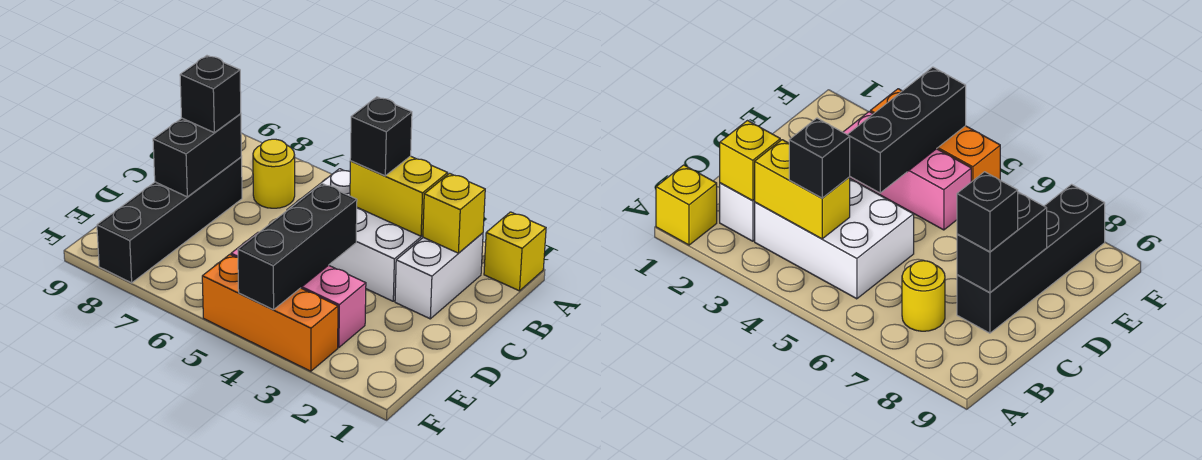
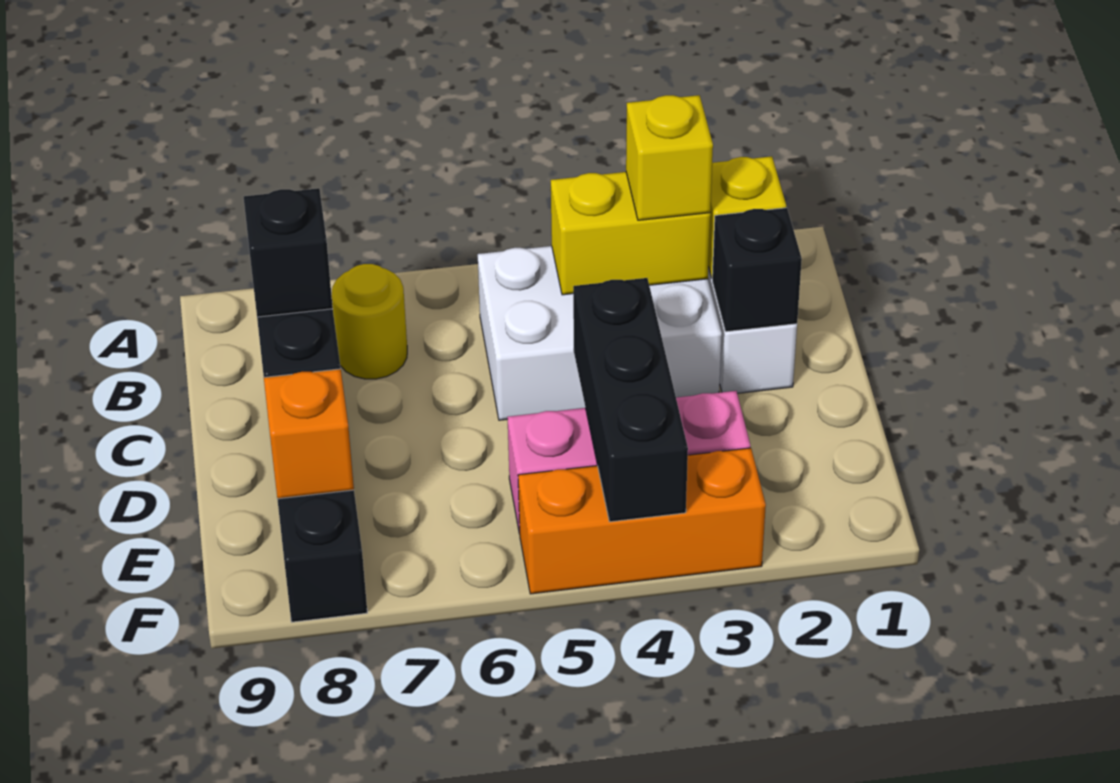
yellow 1x1 brick [484,212,546,291] -> yellow 1x1 brick moved to [626,95,713,220]
black 1x1 brick [350,97,412,176] -> black 1x1 brick moved to [712,208,802,332]
none -> orange 1x1 brick [264,369,354,499]

